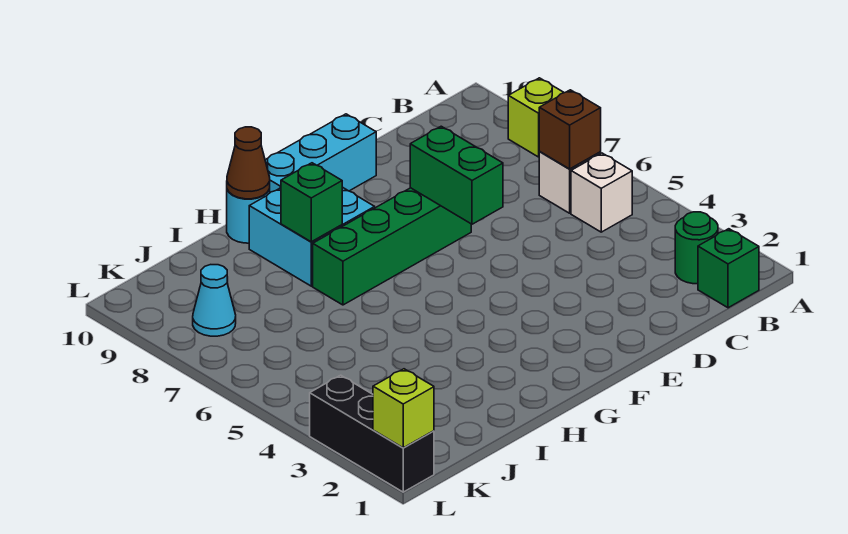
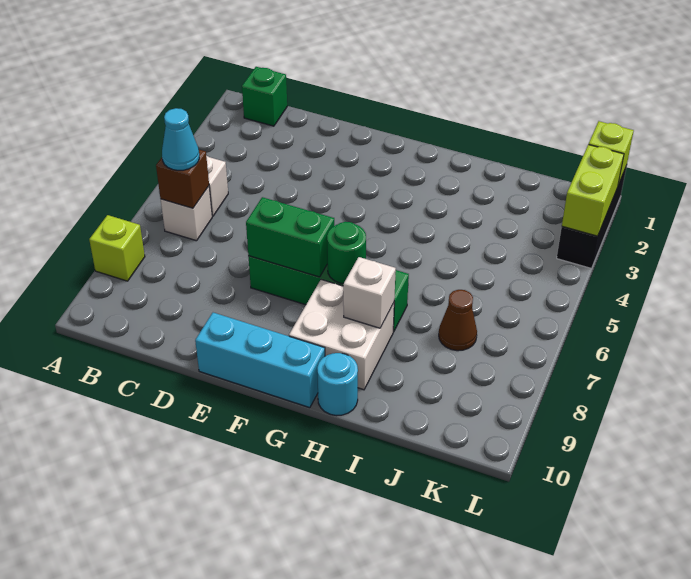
green 1x1 round brick [675,212,718,284] -> green 1x1 round brick moved to [327,222,366,284]
green 1x2 brick [410,126,503,224] -> green 1x2 brick turned to [246,197,334,277]
cyan 2x2 brick [249,187,375,286] -> white 2x2 brick [289,280,394,390]
green 1x1 brick [281,163,342,242] -> white 1x1 brick [343,257,396,328]
brown 1x1 cone [227,127,270,199] -> brown 1x1 cone moved to [439,290,477,351]
cyan 1x1 cone [193,265,236,336] -> cyan 1x1 cone moved to [162,108,199,170]
none -> lime 1x2 brick [562,145,624,236]

